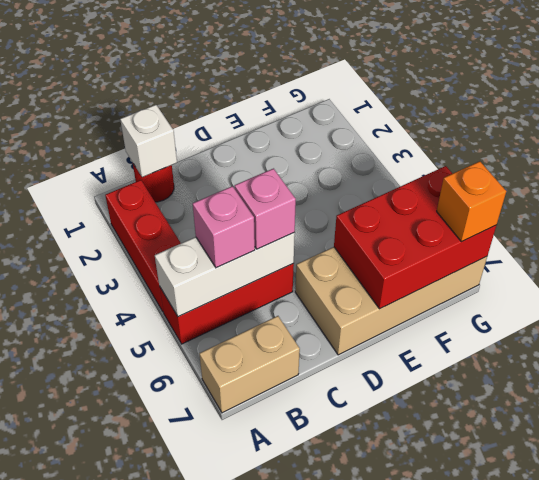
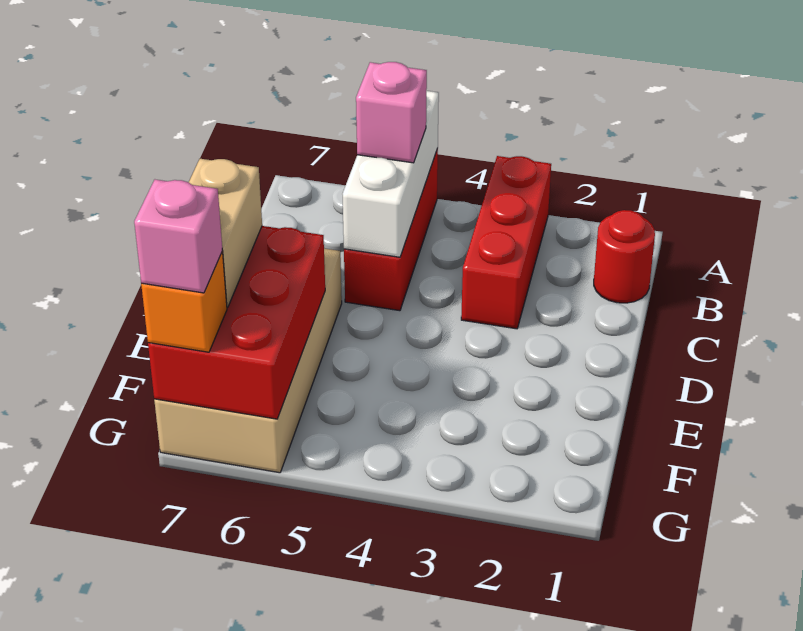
red 1x3 brick [105,180,181,312] -> red 1x3 brick turned to [461,156,551,329]
tan 1x2 brick [199,316,300,413] -> tan 1x2 brick moved to [189,159,262,307]
white 1x1 brick [120,105,177,177] -> none
pink 1x1 brick [235,169,296,249] -> pink 1x1 brick moved to [134,180,222,293]

